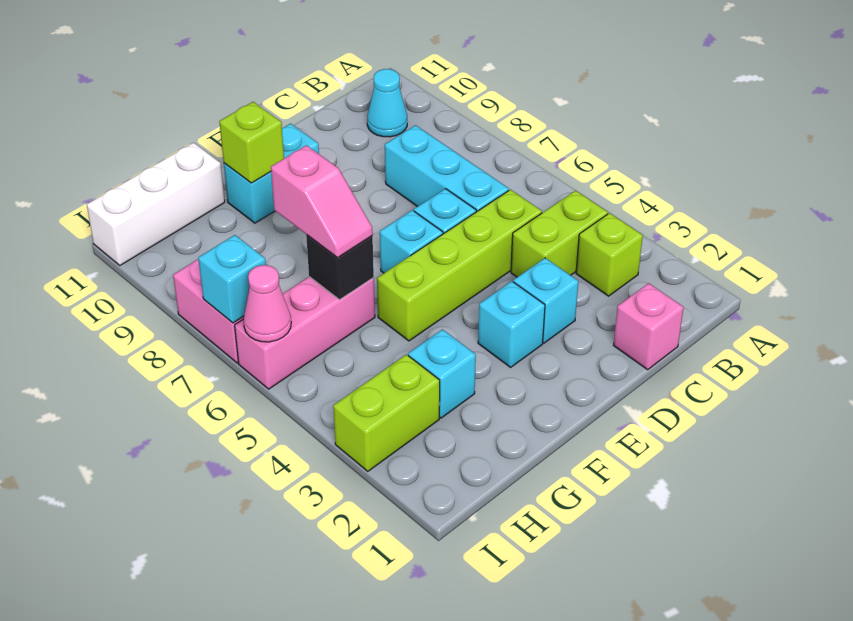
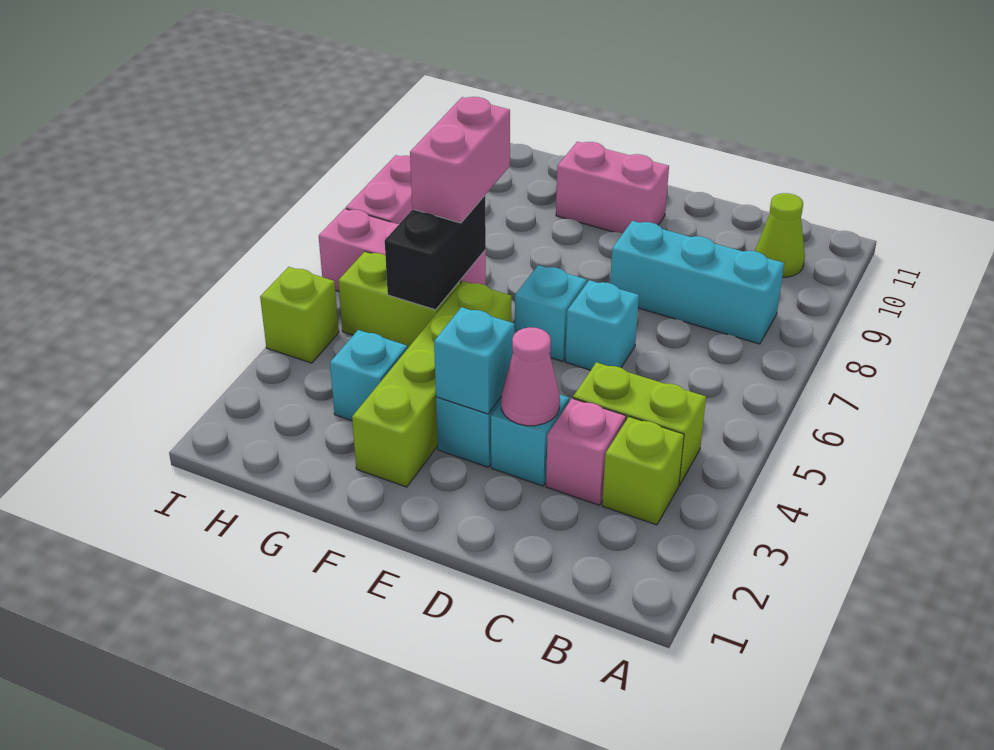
cyan 1x1 cone [367,69,407,137] -> lime 1x1 cone [755,193,805,277]
pink 1x1 brick [614,283,684,370] -> pink 1x1 brick moved to [546,398,626,505]
lime 1x4 brick [377,190,542,341] -> lime 1x4 brick turned to [352,281,512,487]
cyan 1x3 brick [385,125,509,212] -> cyan 1x3 brick turned to [610,221,784,344]
cyan 1x2 brick [224,124,319,223] -> pink 1x2 brick [556,142,669,234]
lime 1x1 brick [219,102,284,183] -> lime 1x1 brick moved to [260,267,339,363]
black 1x1 brick [306,235,374,300] -> black 1x2 brick [385,196,486,310]
pink 1x2 slope [271,145,373,258] -> pink 1x2 brick [410,97,510,223]
white 1x3 brick [87,143,225,265] -> none
lime 1x2 brick [333,355,440,471] -> lime 1x2 brick moved to [338,251,461,349]
pink 1x1 cone [244,265,291,342] -> pink 1x1 cone moved to [501,327,560,426]
cyan 1x1 brick [198,235,266,323] -> cyan 1x1 brick moved to [434,307,514,414]

